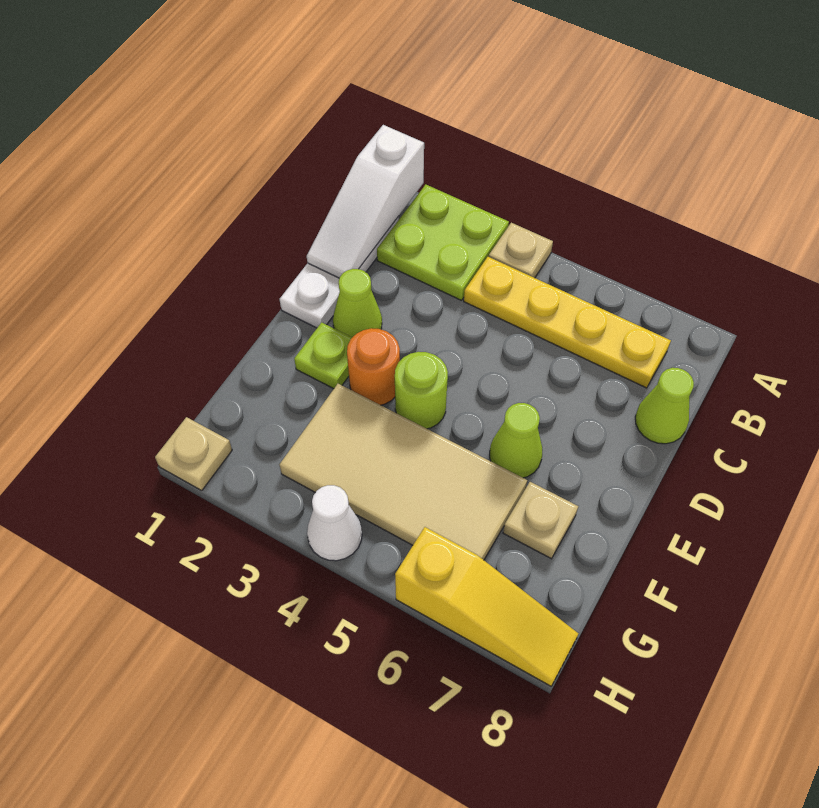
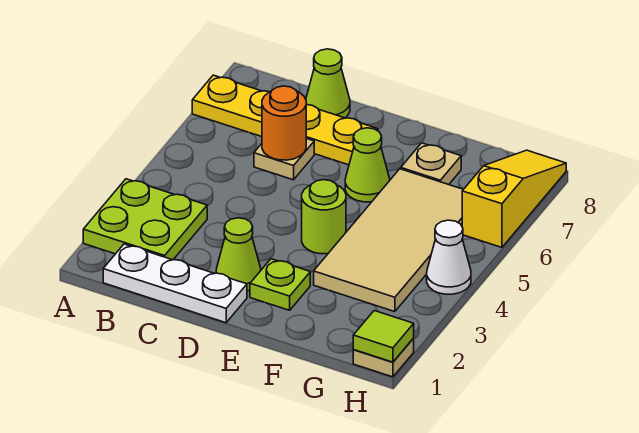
white 1x3 slope [307,125,424,278] -> none
tan 1x1 plate [489,223,553,278] -> tan 1x1 plate moved to [254,138,314,180]
yellow 1x4 plate [464,257,671,388] -> yellow 1x4 plate turned to [192,75,378,165]
orange 1x1 round brick [347,328,400,405] -> orange 1x1 round brick moved to [262,86,306,160]
none -> lime 1x1 tile [353,311,414,362]

